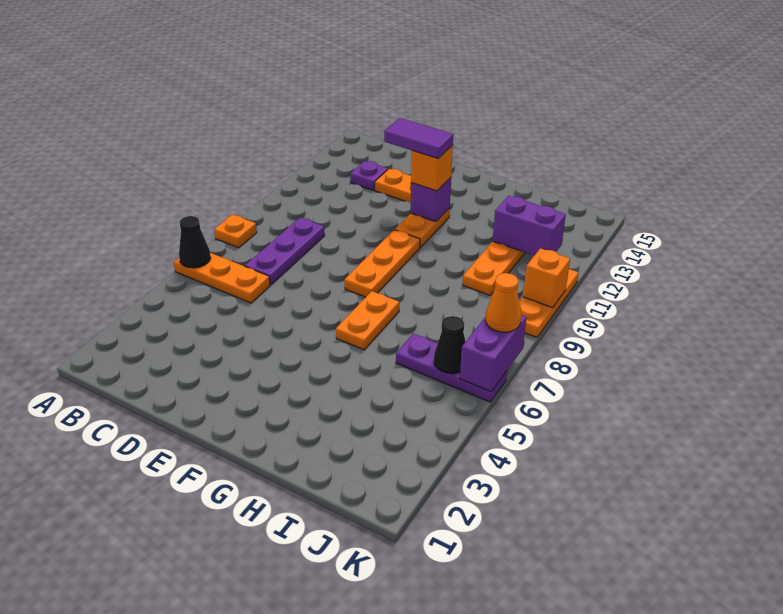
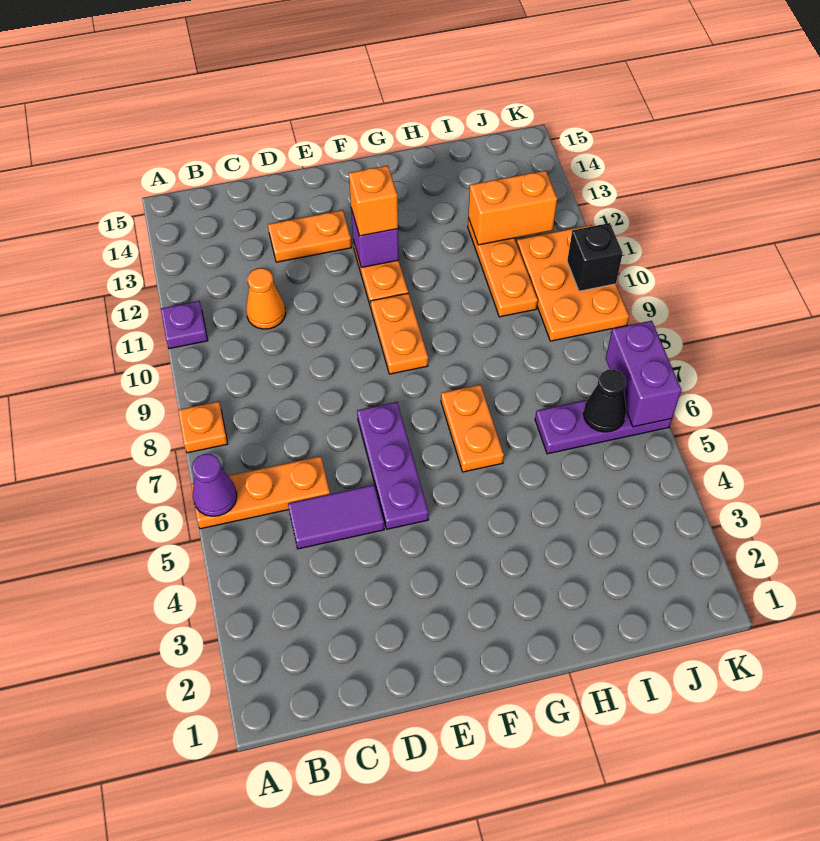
black 1x1 cone [179,216,211,268] -> purple 1x1 cone [192,454,237,516]
purple 1x3 plate [245,218,325,285] -> purple 1x3 plate moved to [357,402,429,529]
purple 1x1 plate [350,161,388,190] -> purple 1x1 plate moved to [161,301,208,349]
purple 1x2 tile [384,118,453,159] -> purple 1x2 tile moved to [288,485,384,549]
orange 1x3 plate [345,230,420,297] -> orange 1x2 plate [371,293,428,374]
purple 1x2 brick [493,196,566,256] -> orange 1x2 brick [468,171,557,245]
orange 1x1 cone [486,273,521,332] -> orange 1x1 cone moved to [246,268,286,329]
orange 1x3 plate [519,269,579,337] -> orange 2x3 plate [517,225,629,341]
orange 1x1 brick [523,248,570,308] -> black 1x1 brick [567,223,623,291]

